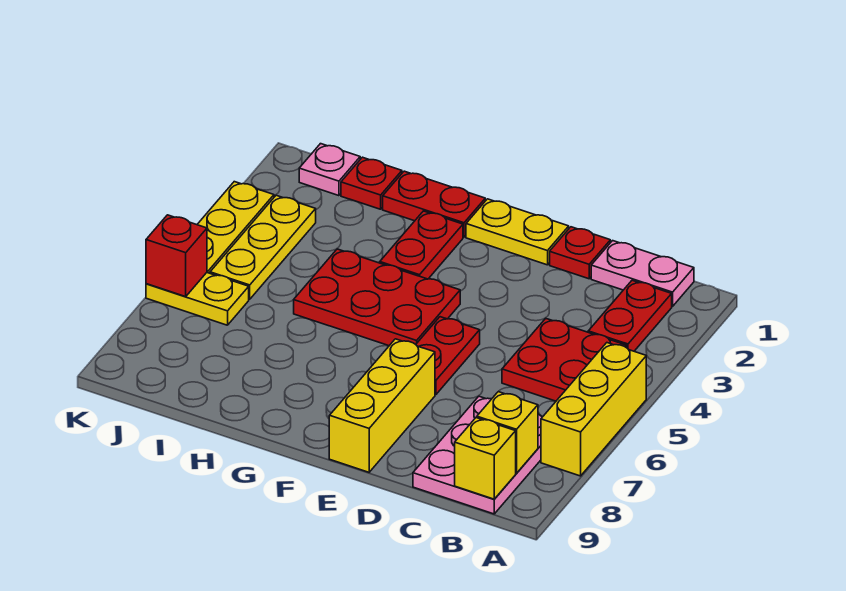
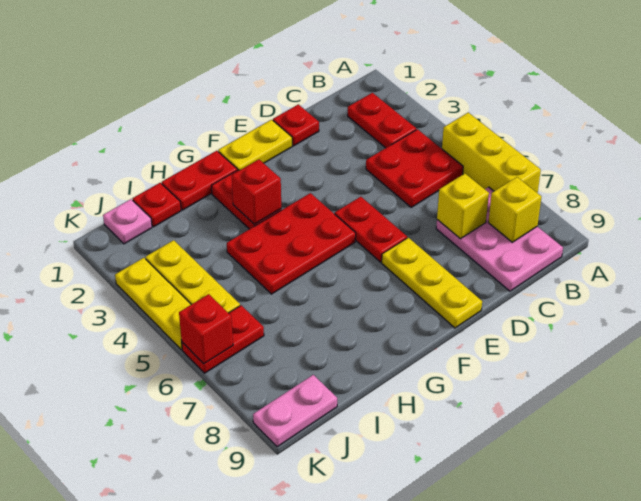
pink 1x2 plate [591,241,694,306] -> pink 1x2 plate moved to [253,375,337,447]
yellow 1x1 brick [455,418,516,499] -> yellow 1x1 brick moved to [437,174,489,239]
yellow 1x3 brick [329,339,435,472] -> yellow 1x3 plate [382,238,482,328]
none -> red 1x1 brick [232,160,281,224]
yellow 1x2 plate [146,273,249,325] -> red 1x2 plate [182,305,264,373]

